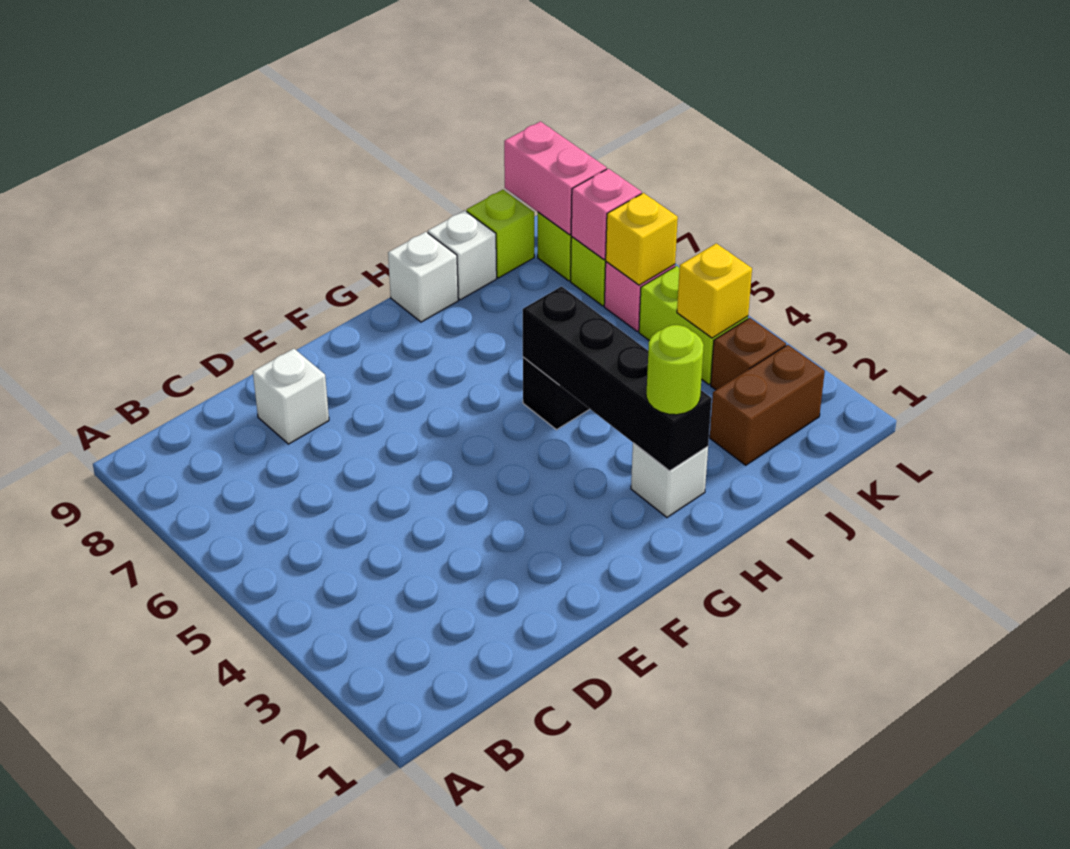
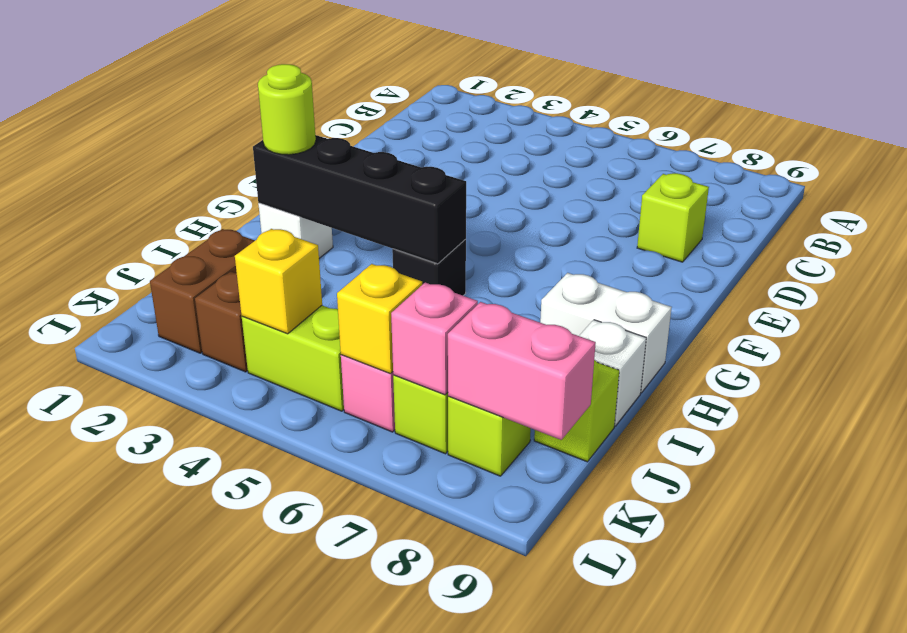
white 1x1 brick [253,349,329,444] -> lime 1x1 brick [637,173,709,262]
white 1x1 brick [388,232,458,322] -> white 1x2 brick [540,273,672,393]

